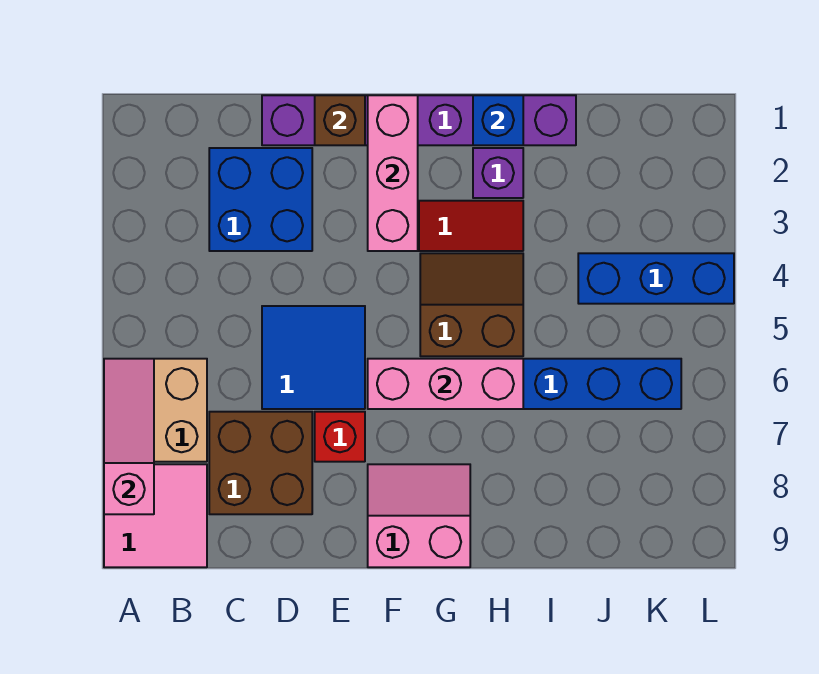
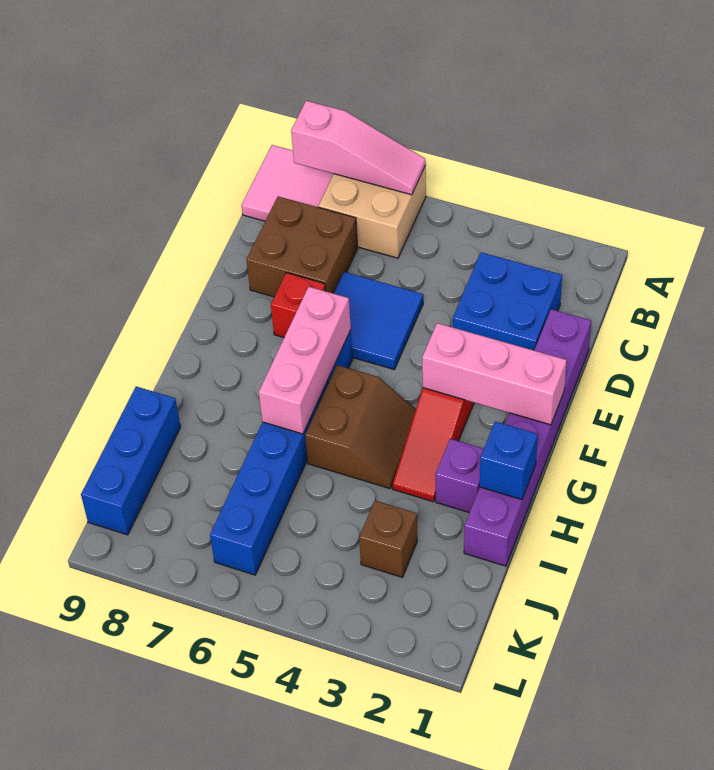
brown 1x1 brick [315,95,365,145] -> brown 1x1 brick moved to [359,501,417,577]
pink 2x2 slope [368,464,470,567] -> none
blue 1x3 brick [578,253,734,304] -> blue 1x3 brick moved to [81,387,181,535]

